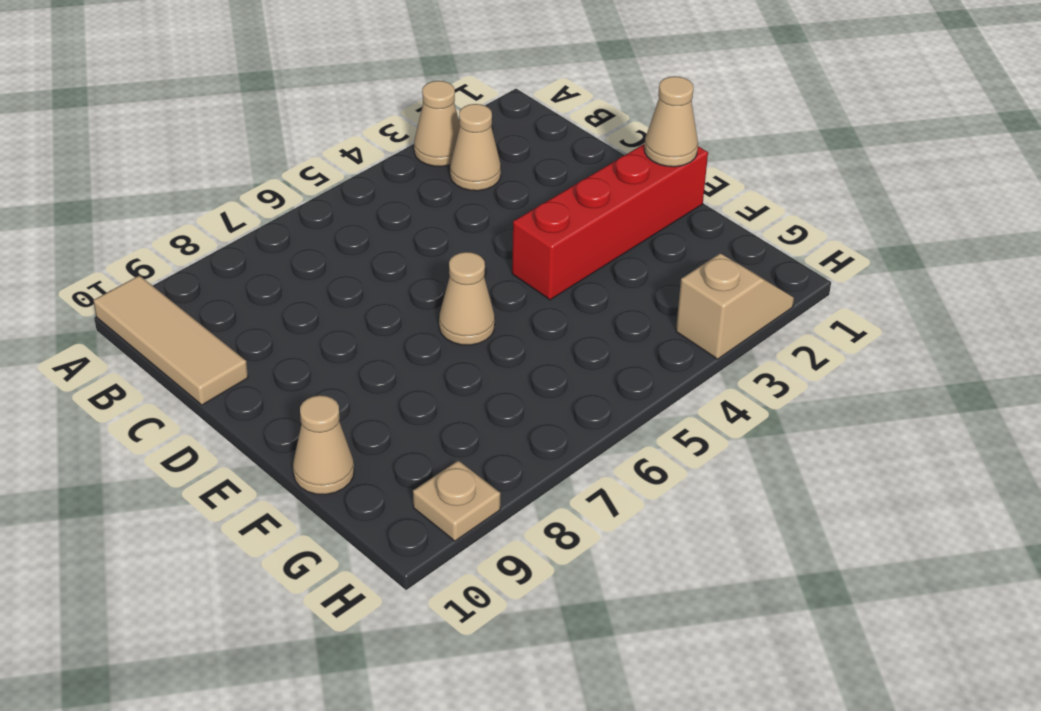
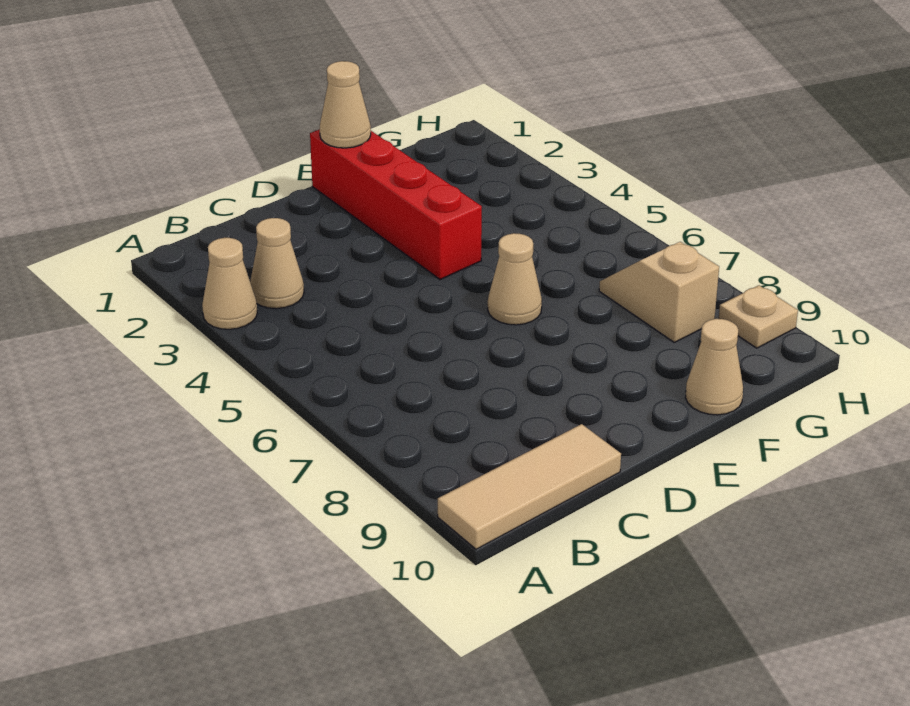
tan 1x2 slope [676,254,794,359] -> tan 1x2 slope moved to [599,242,719,342]

